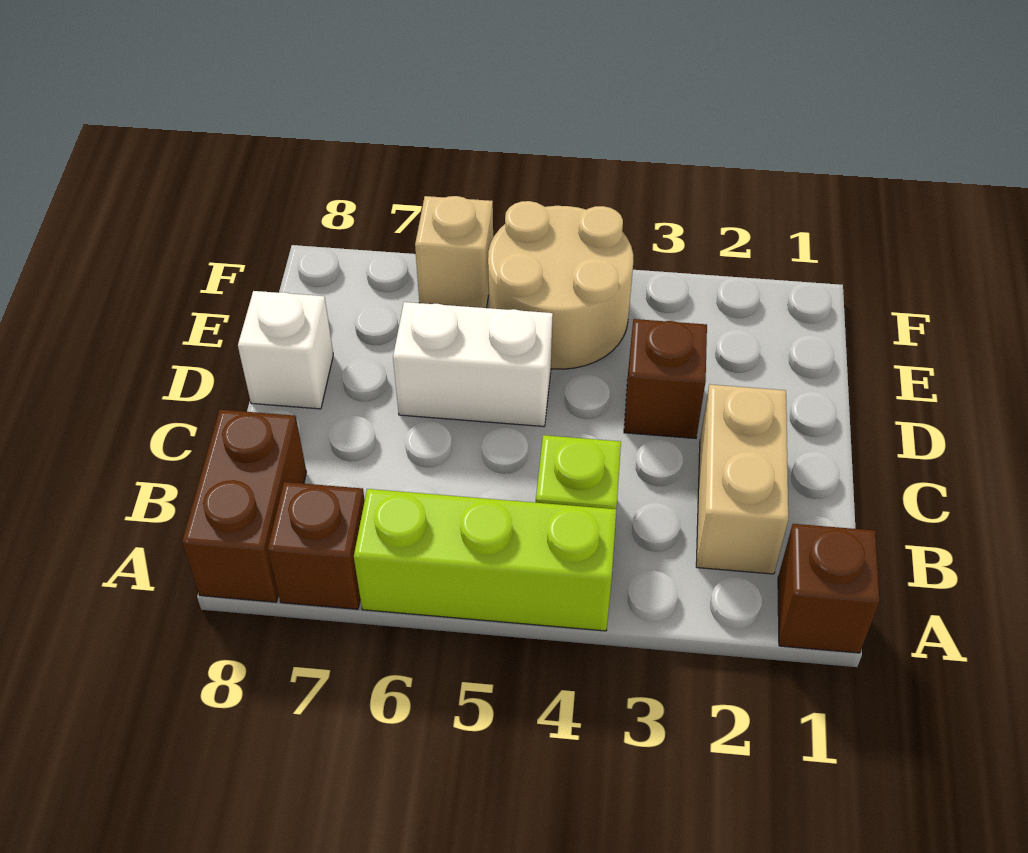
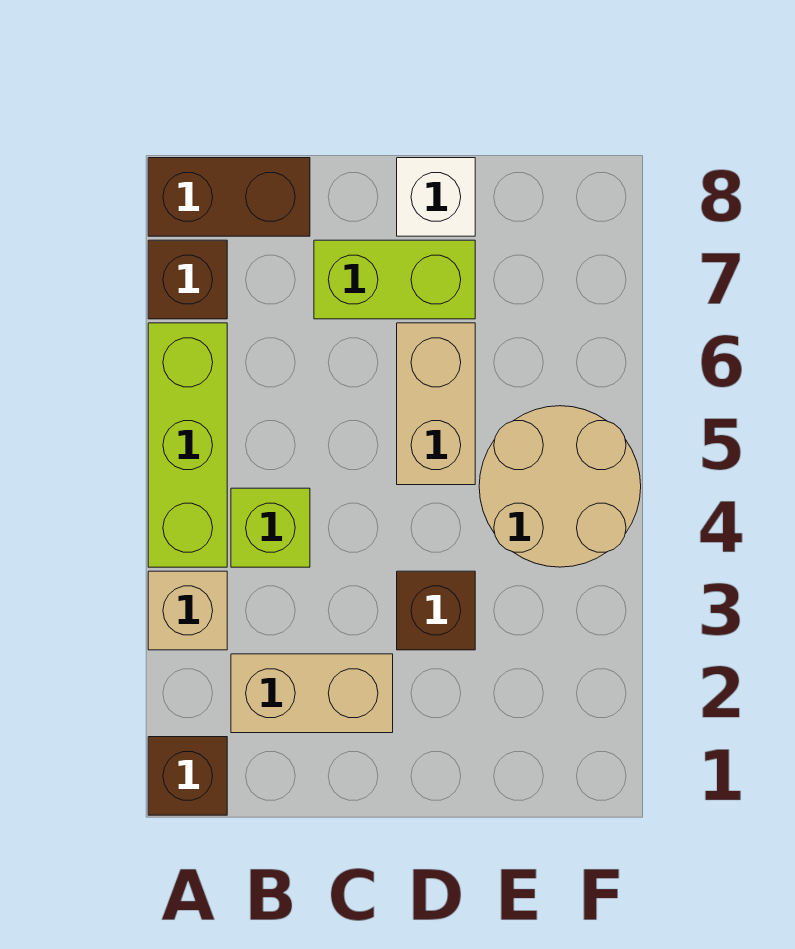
none -> lime 1x2 brick [314,240,475,319]
white 1x2 brick [393,302,553,427] -> tan 1x2 brick [397,323,475,485]
tan 1x1 brick [415,196,493,308] -> tan 1x1 brick moved to [148,571,227,650]

